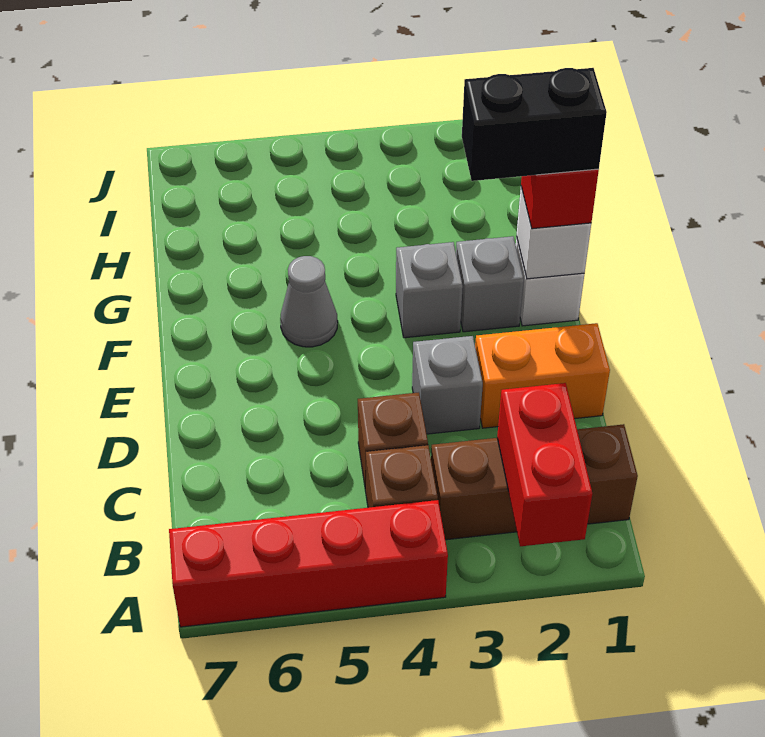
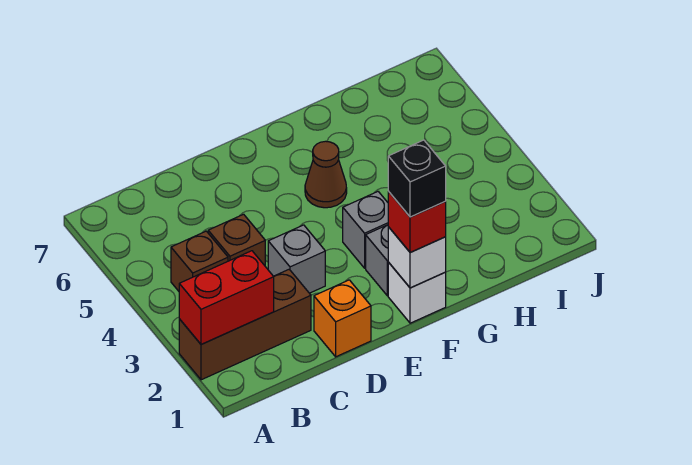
red 1x4 brick [169,500,448,627] -> none
brown 1x3 brick [431,424,638,540] -> brown 1x3 brick turned to [179,269,311,380]
orange 1x2 brick [475,323,610,428] -> orange 1x1 brick [314,280,371,357]
black 1x2 brick [462,68,607,181] -> black 1x1 brick [388,140,446,217]
grey 1x1 cone [280,256,338,347] -> brown 1x1 cone [305,141,347,208]

